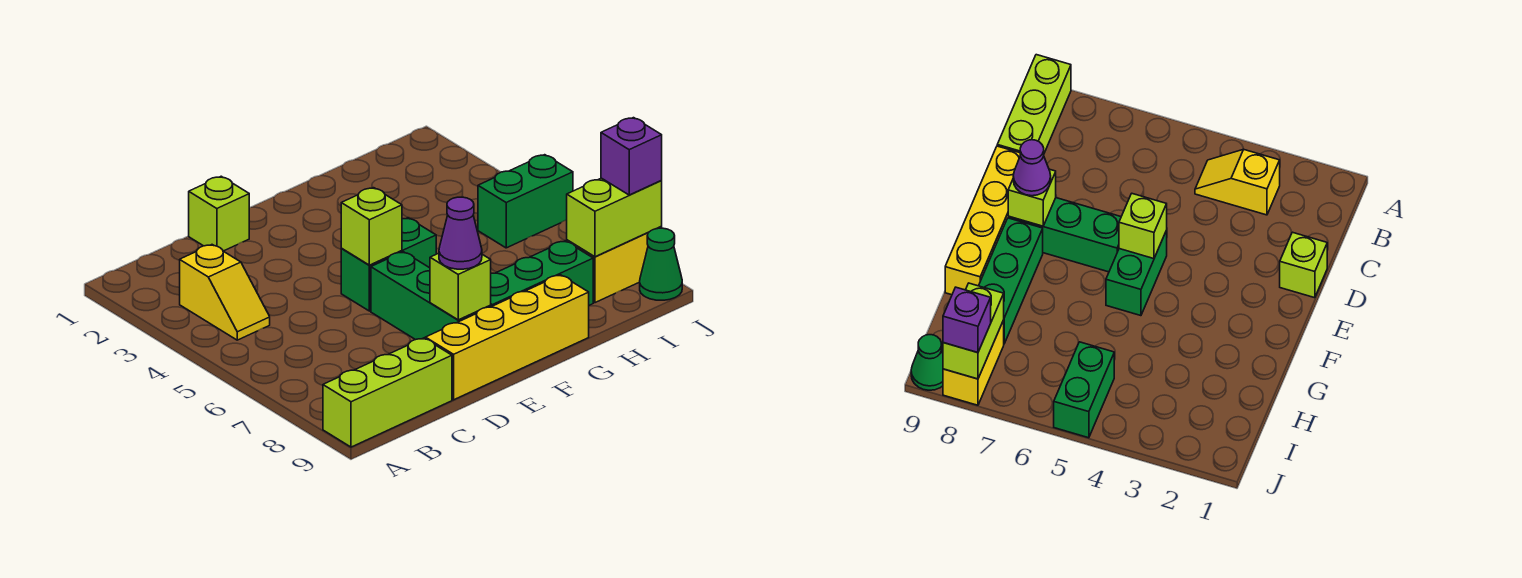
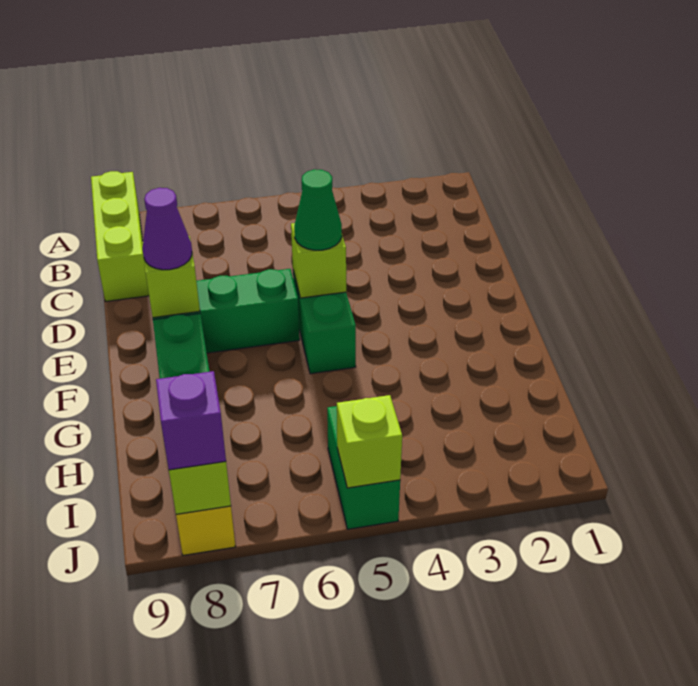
yellow 1x2 slope [180,245,270,340] -> none
lime 1x1 brick [189,176,249,251] -> lime 1x1 brick moved to [337,395,402,488]
yellow 1x4 brick [425,275,589,400] -> none
green 1x1 cone [640,228,682,300] -> green 1x1 cone moved to [294,169,342,250]

